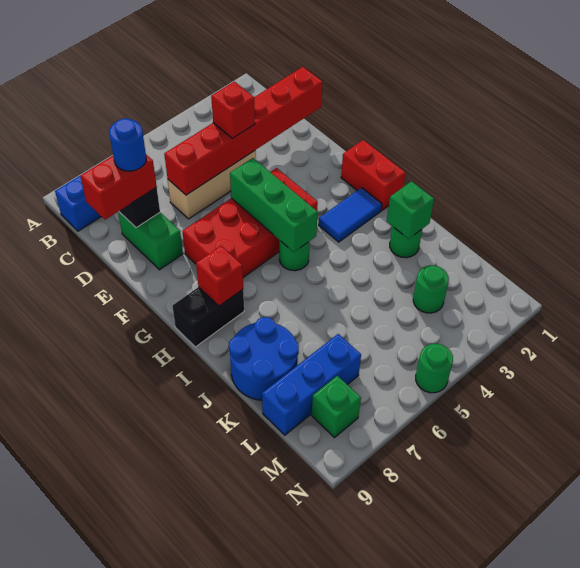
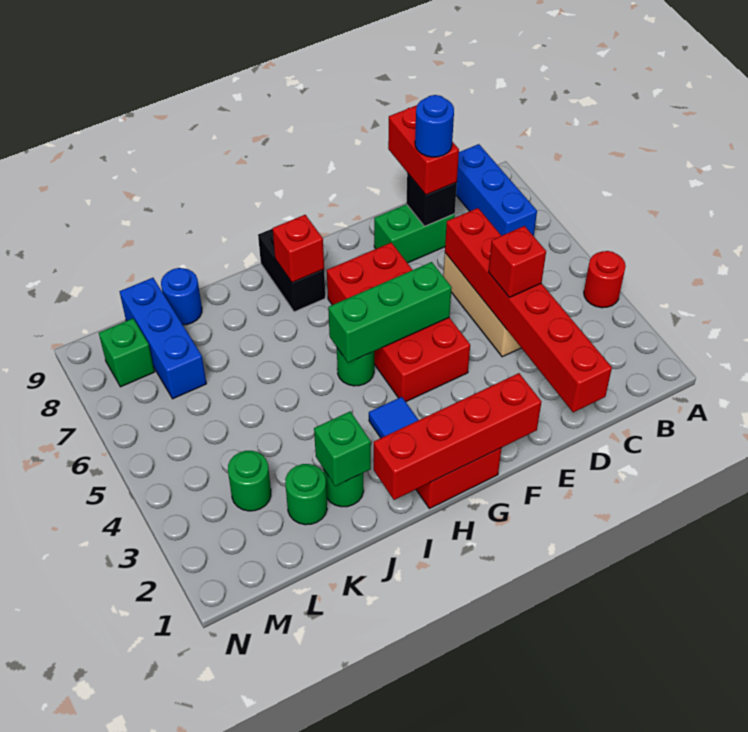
none -> red 1x1 round brick [584,251,626,308]
none -> red 1x4 brick [374,373,541,500]
blue 2x2 round brick [229,317,299,400] -> blue 1x1 round brick [161,268,202,325]
green 1x1 round brick [416,344,453,393] -> green 1x1 round brick moved to [285,464,327,525]

